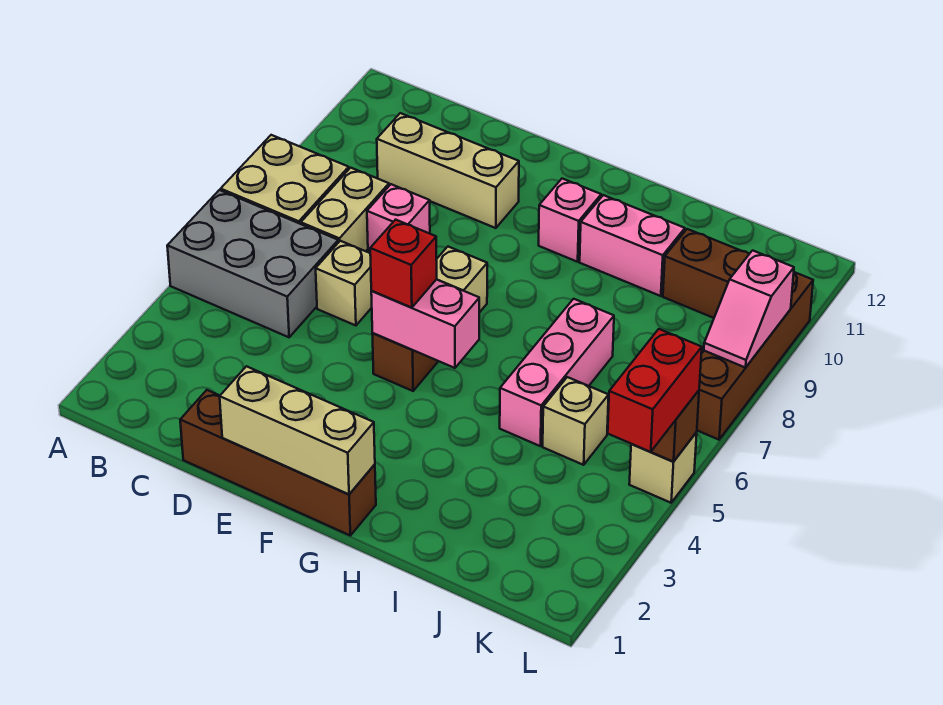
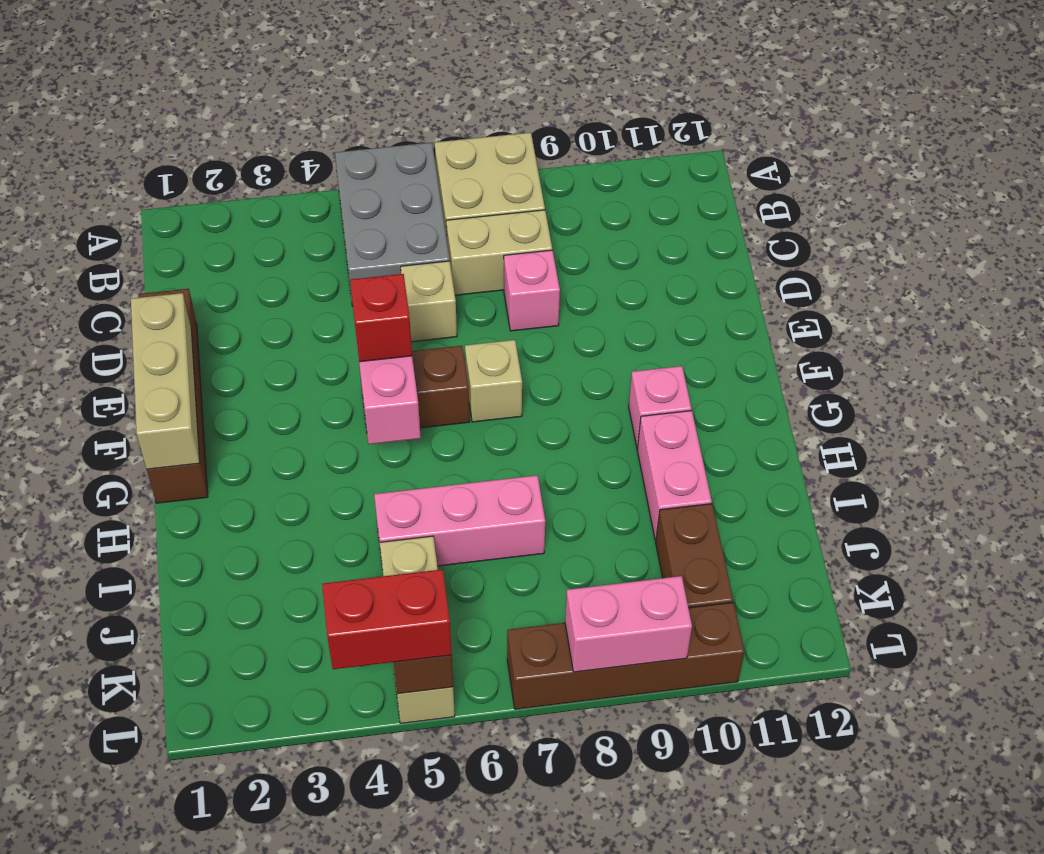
tan 1x3 brick [377,113,519,228] -> none
pink 1x2 slope [704,250,794,368] -> pink 1x2 brick [565,576,692,672]

